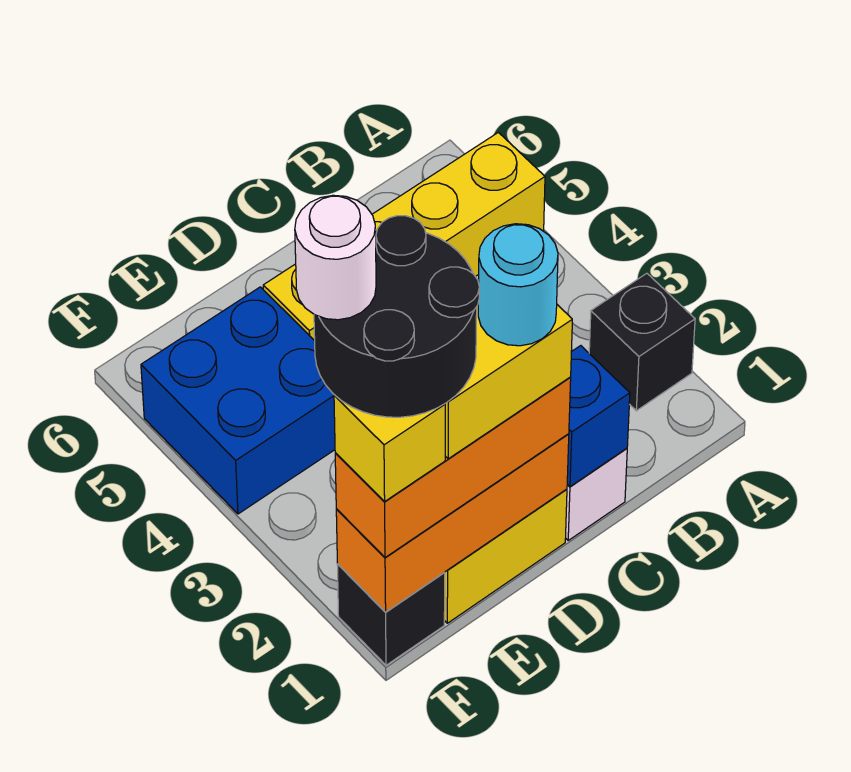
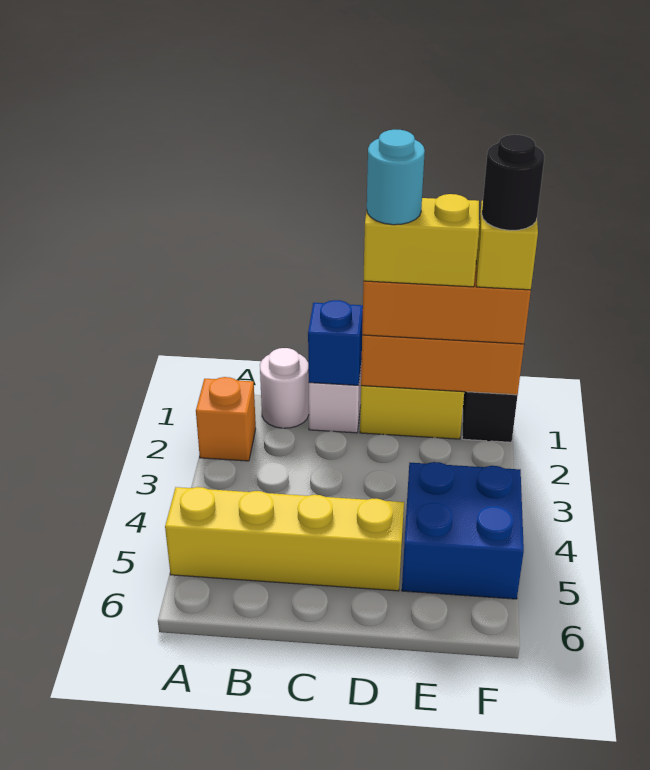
black 1x1 brick [589,273,695,411] -> orange 1x1 brick [196,377,256,461]
black 2x2 round brick [314,216,479,417] -> black 1x1 round brick [482,135,545,230]
white 1x1 round brick [295,195,376,320] -> white 1x1 round brick moved to [260,348,309,428]

